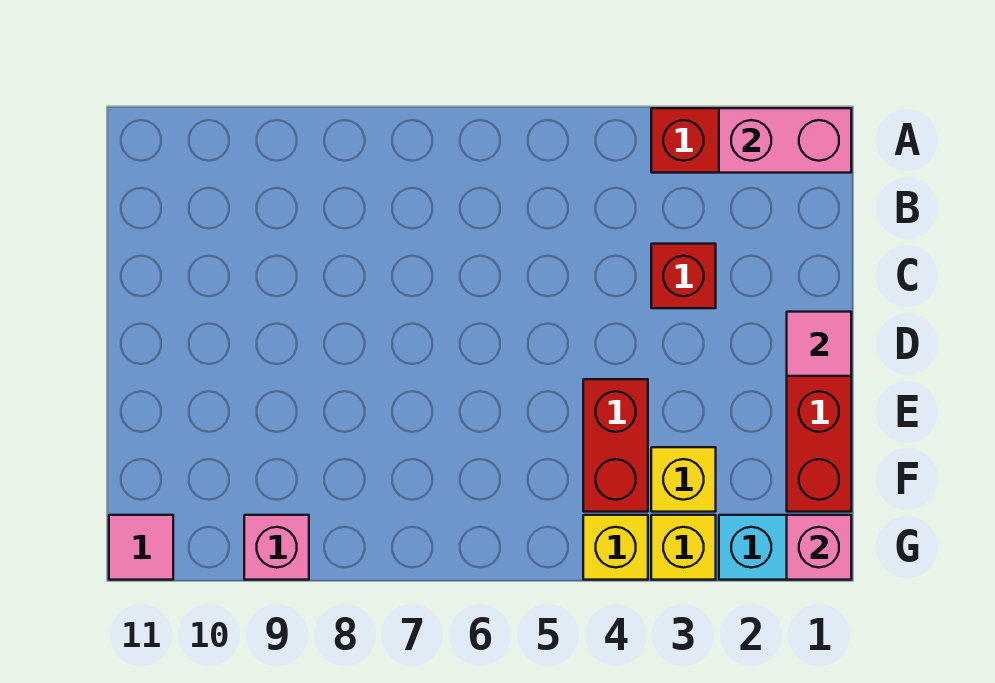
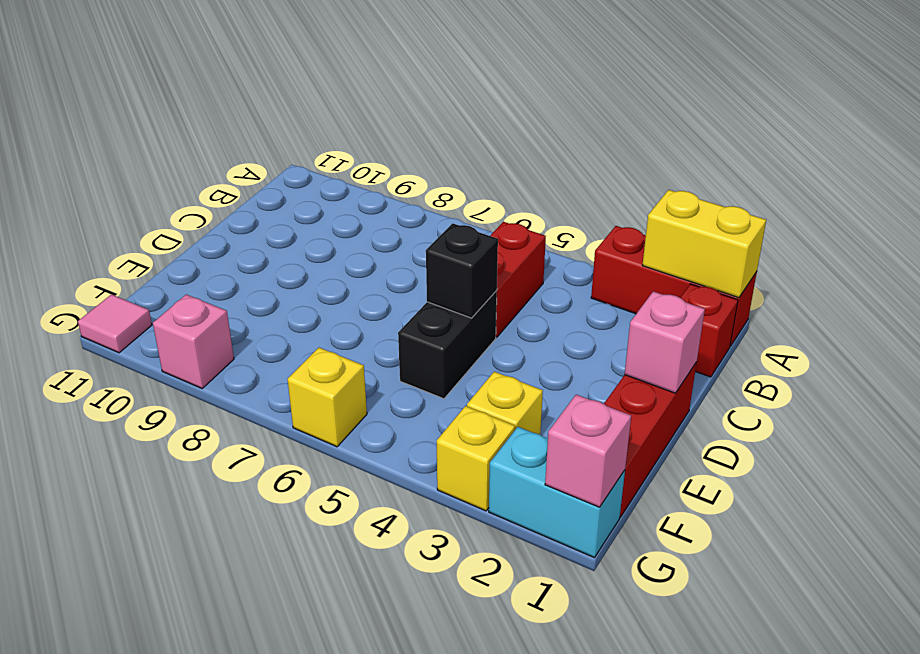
pink 1x2 brick [719,108,851,173] -> yellow 1x2 brick [642,190,766,298]
red 1x1 brick [651,244,716,308] -> red 1x1 brick moved to [680,284,738,377]
pink 1x1 tile [787,312,851,376] -> pink 1x1 brick [625,291,705,393]
none -> black 1x2 brick [398,290,497,399]
none -> black 1x1 brick [426,223,498,318]
red 1x2 brick [583,379,648,512] -> red 1x2 brick moved to [490,222,546,337]
yellow 1x1 brick [583,515,648,580] -> yellow 1x1 brick moved to [288,348,367,447]

